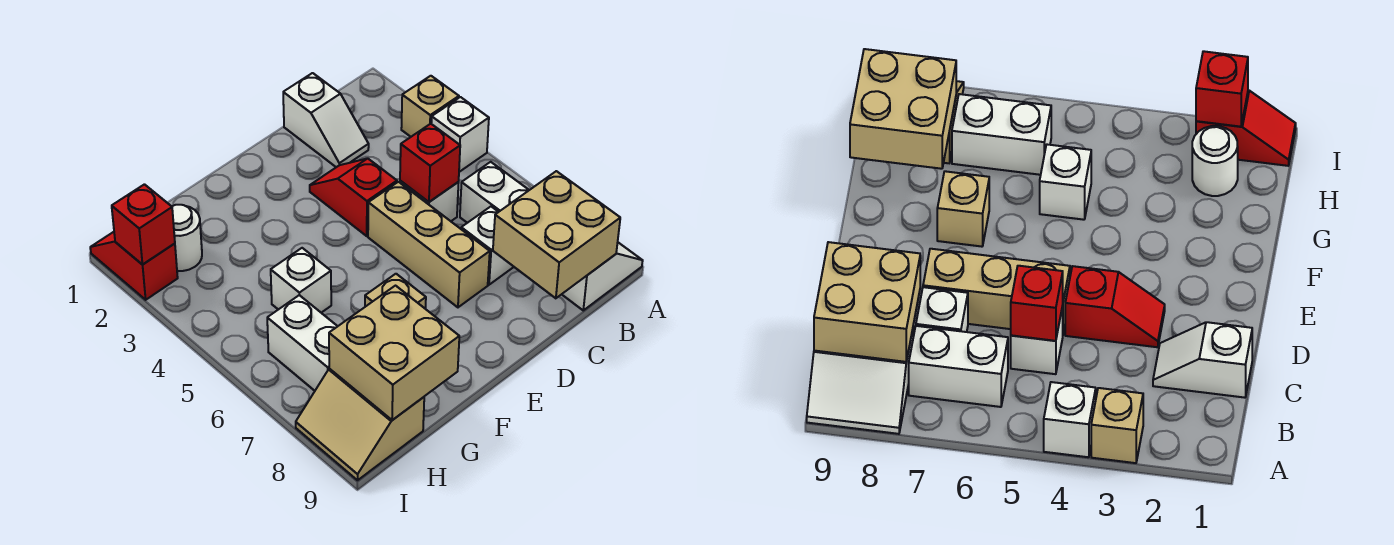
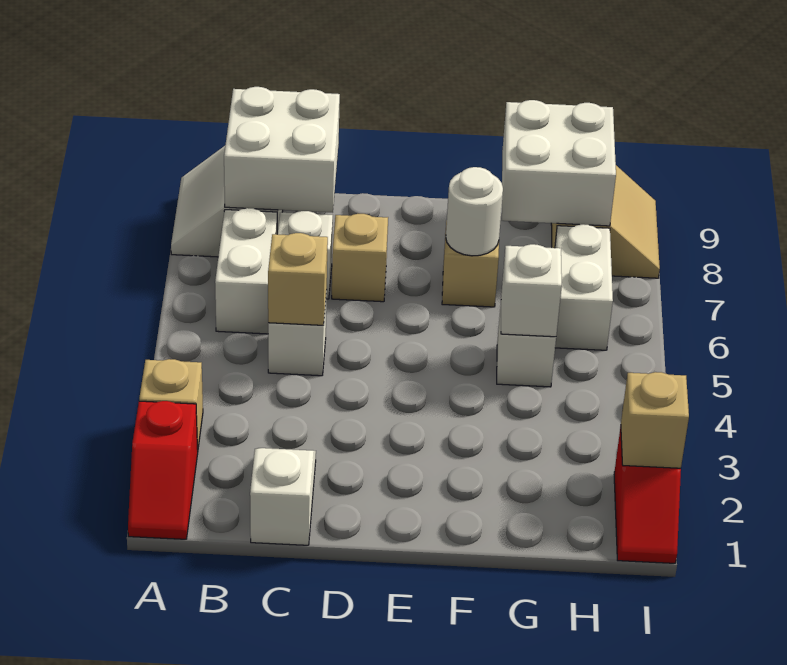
white 1x1 brick [431,97,489,172] -> white 1x1 brick moved to [501,244,562,337]
tan 2x2 brick [493,171,620,298] -> white 2x2 brick [224,87,340,213]
red 1x1 brick [400,124,460,202] -> tan 1x1 brick [268,233,328,325]
red 1x2 slope [310,158,397,236] -> red 1x2 slope moved to [128,401,198,539]
tan 1x3 brick [368,182,490,307] -> tan 1x1 brick [332,214,388,302]
tan 2x2 brick [329,286,459,420] -> white 2x2 brick [502,100,616,226]
white 1x1 round brick [172,205,202,271] -> white 1x1 round brick moved to [446,167,503,256]
red 1x1 brick [112,184,175,264] -> tan 1x1 brick [621,372,689,468]

